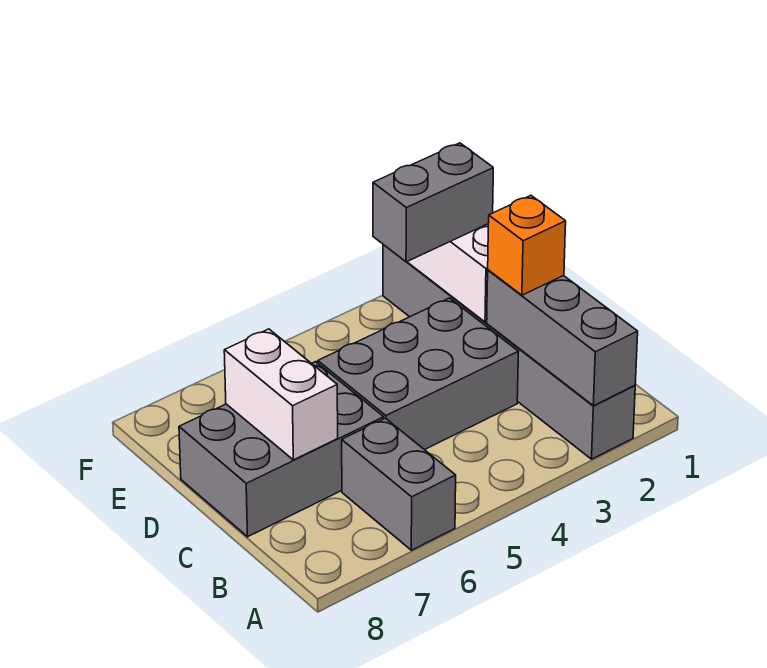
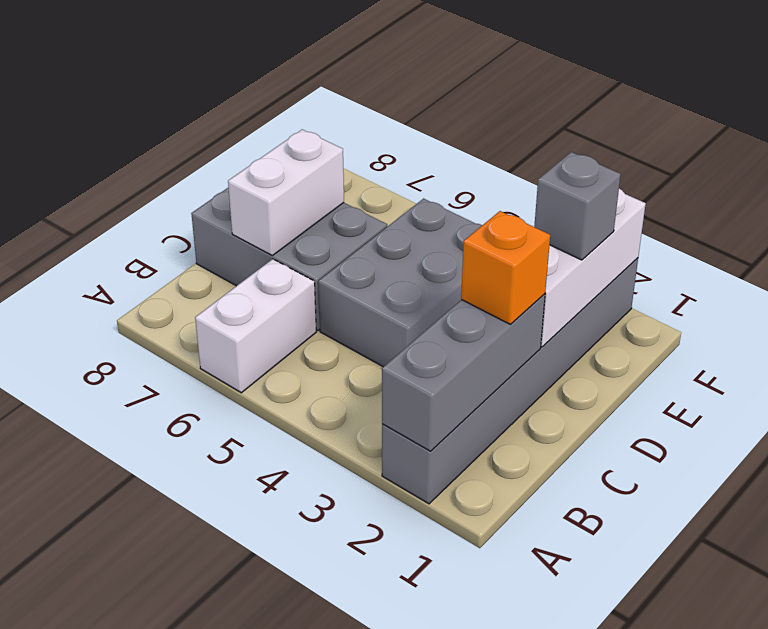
grey 1x2 brick [342,418,456,550] -> white 1x2 brick [195,259,316,393]
grey 2x3 brick [318,298,518,450] -> grey 2x3 brick turned to [318,199,482,367]
grey 1x2 brick [373,143,493,262] -> grey 1x1 brick [534,152,621,260]

